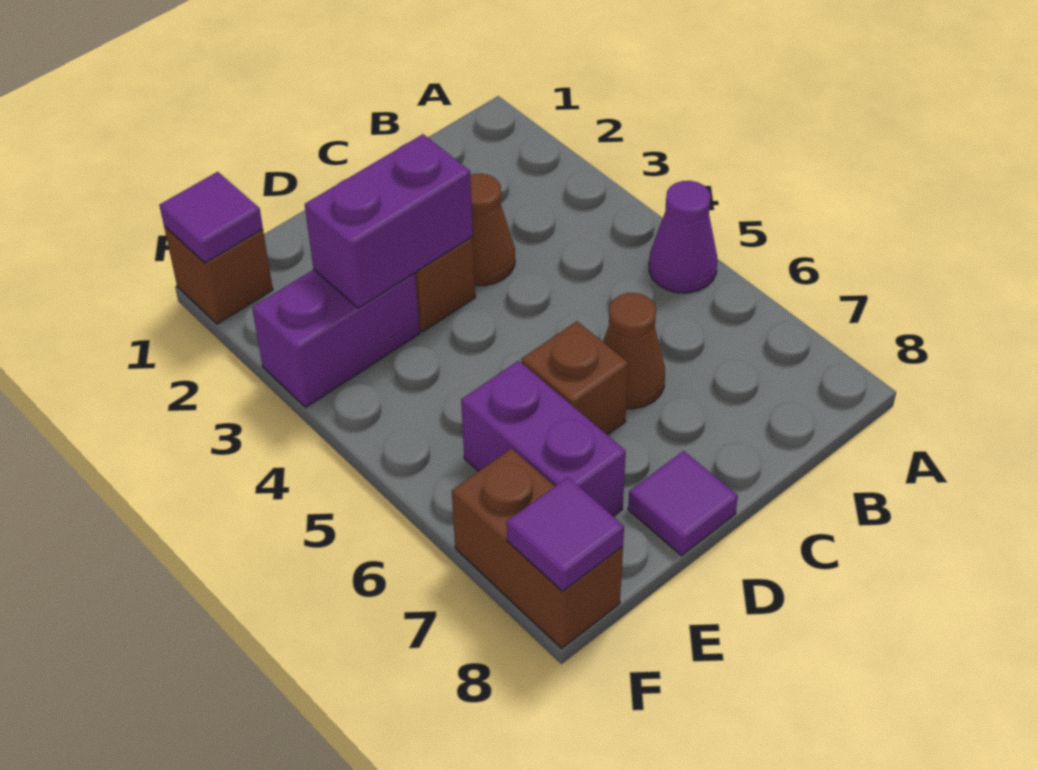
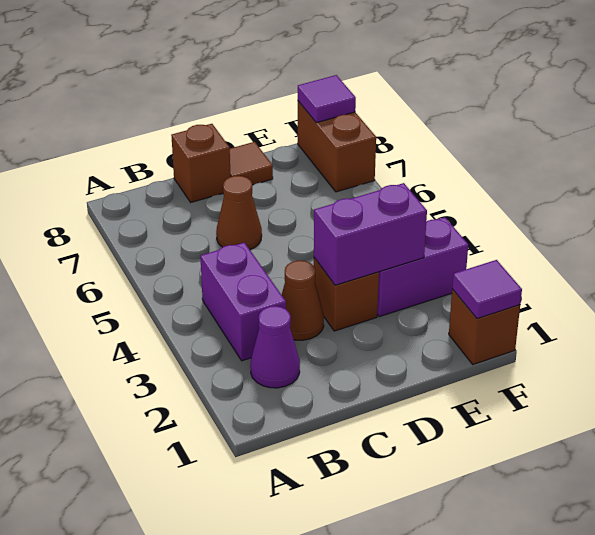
purple 1x1 cone [649,181,717,293] -> purple 1x1 cone moved to [250,306,300,388]
brown 1x1 brick [521,321,628,435] -> brown 1x1 brick moved to [171,124,231,202]
purple 1x1 tile [628,451,738,556] -> brown 1x1 tile [230,142,273,185]
purple 1x2 brick [461,361,626,516] -> purple 1x2 brick moved to [200,242,286,361]

